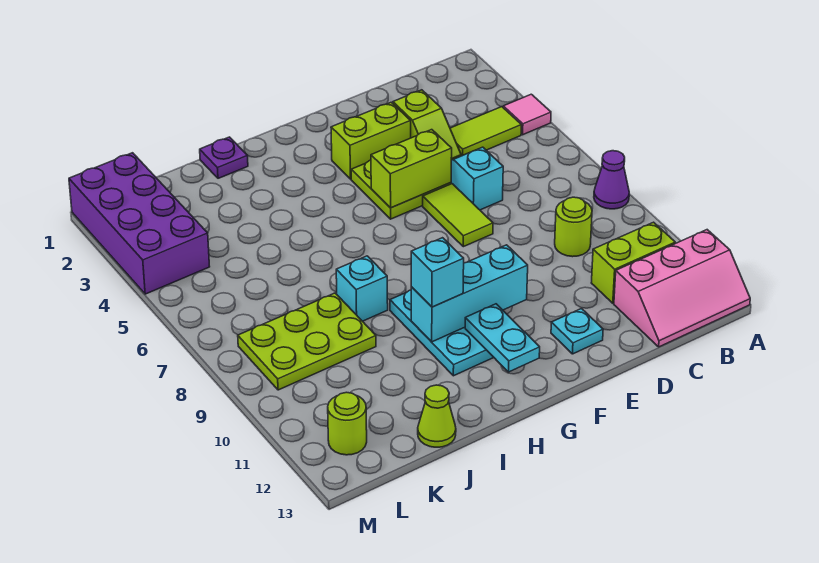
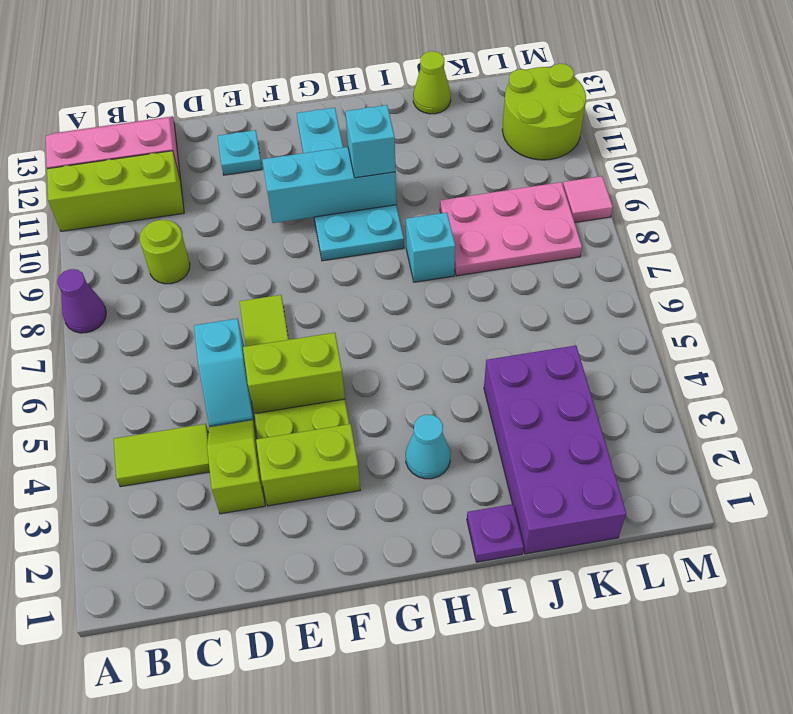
pink 1x1 tile [503,94,551,135] -> pink 1x1 tile moved to [563,176,613,223]
lime 1x2 brick [591,222,675,303] -> lime 1x3 brick [47,151,184,231]
none -> cyan 1x1 cone [406,415,450,479]
lime 2x3 plate [238,293,376,390] -> pink 2x3 plate [440,182,582,276]
purple 2x4 brick [69,153,210,294] -> purple 2x4 brick moved to [484,345,626,554]
lime 1x1 round brick [328,392,367,455] -> lime 2x2 round brick [502,64,586,160]

